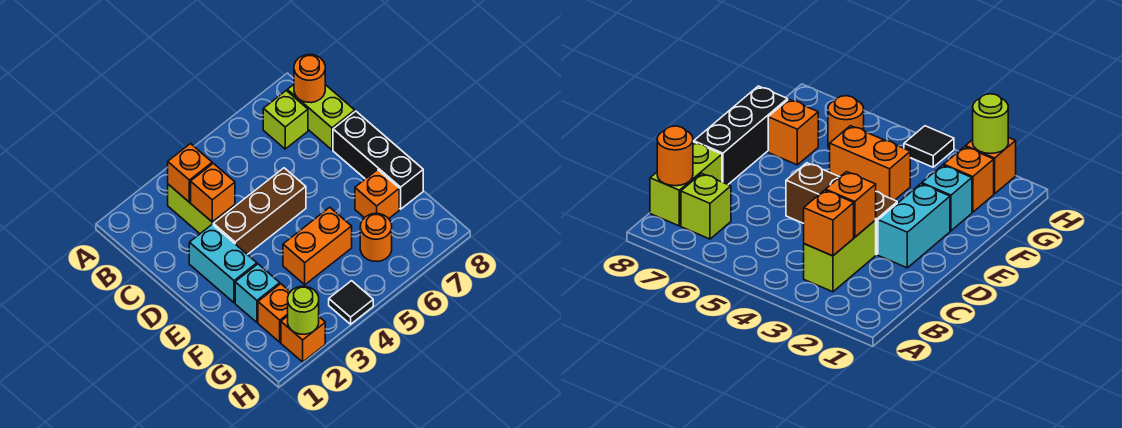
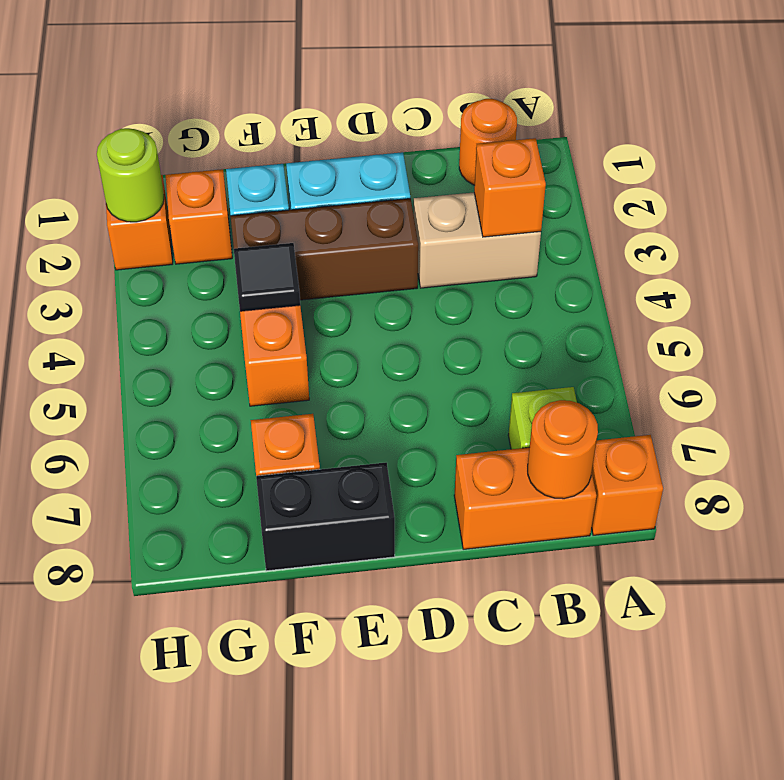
lime 1x2 brick [168,184,235,234] -> tan 1x2 brick [413,192,541,288]
lime 1x2 brick [287,85,355,150] -> orange 1x2 brick [454,447,596,549]
orange 1x1 brick [191,163,235,222] -> orange 1x1 brick moved to [591,435,663,535]
brown 1x3 brick [213,168,306,255] -> brown 1x3 brick turned to [231,199,418,300]
black 1x3 brick [333,111,423,209] -> black 1x2 brick [256,463,395,571]
orange 1x1 round brick [360,214,392,262] -> orange 1x1 round brick moved to [459,99,517,185]
black 1x1 tile [329,281,373,324] -> black 1x1 tile moved to [234,243,300,311]

